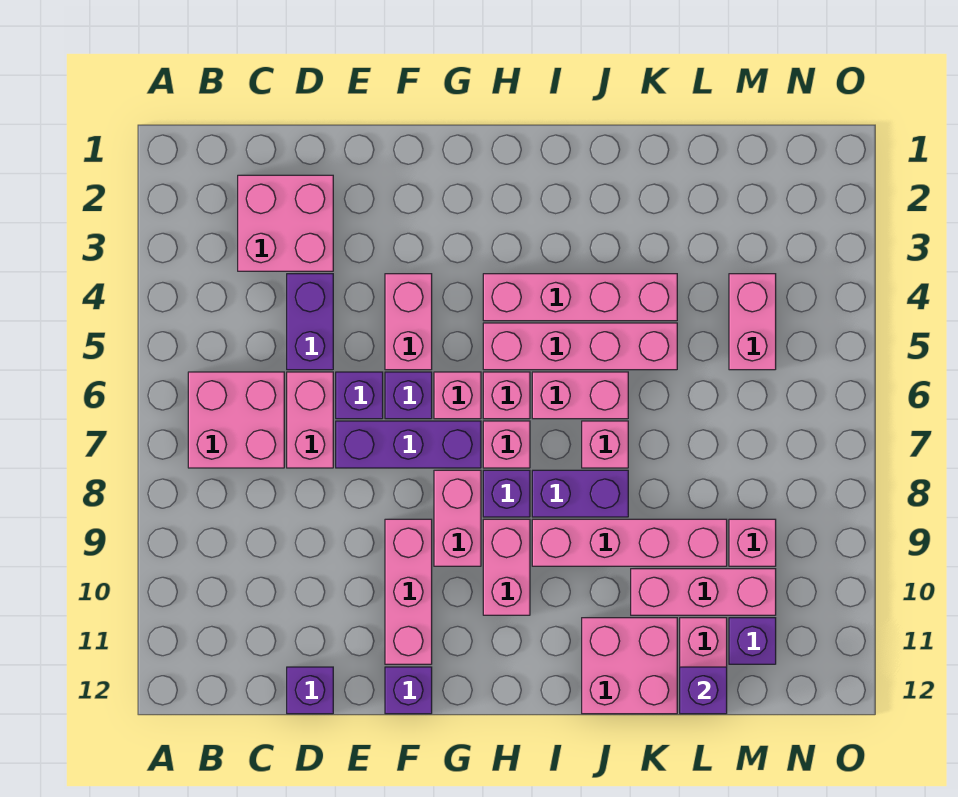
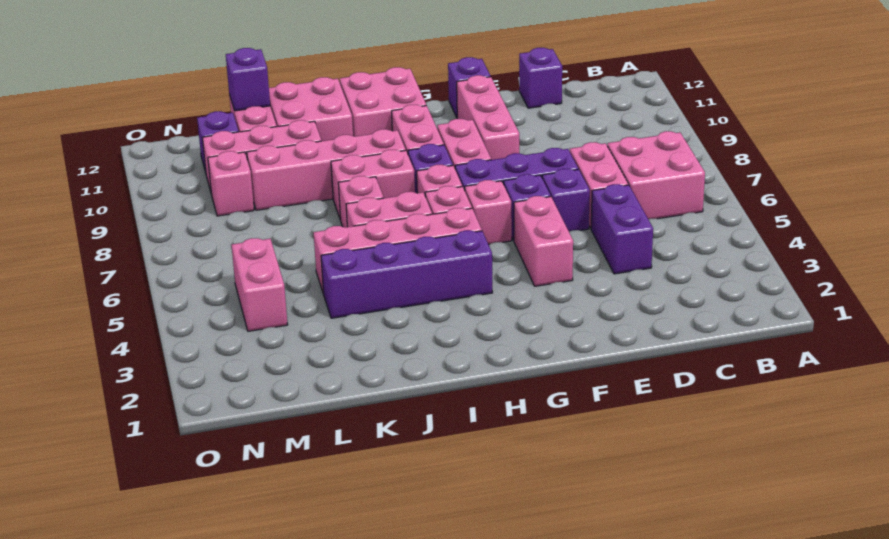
pink 2x2 brick [238,175,333,271] -> pink 2x2 brick moved to [340,67,426,136]
pink 1x4 brick [483,274,677,321] -> purple 1x4 brick [321,230,493,318]
purple 1x2 brick [532,470,628,517] -> pink 1x2 brick [331,150,415,220]

